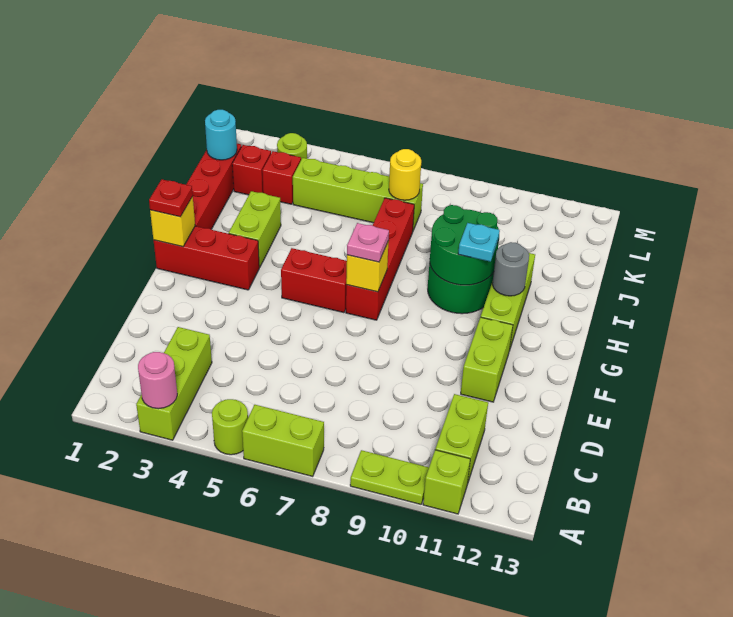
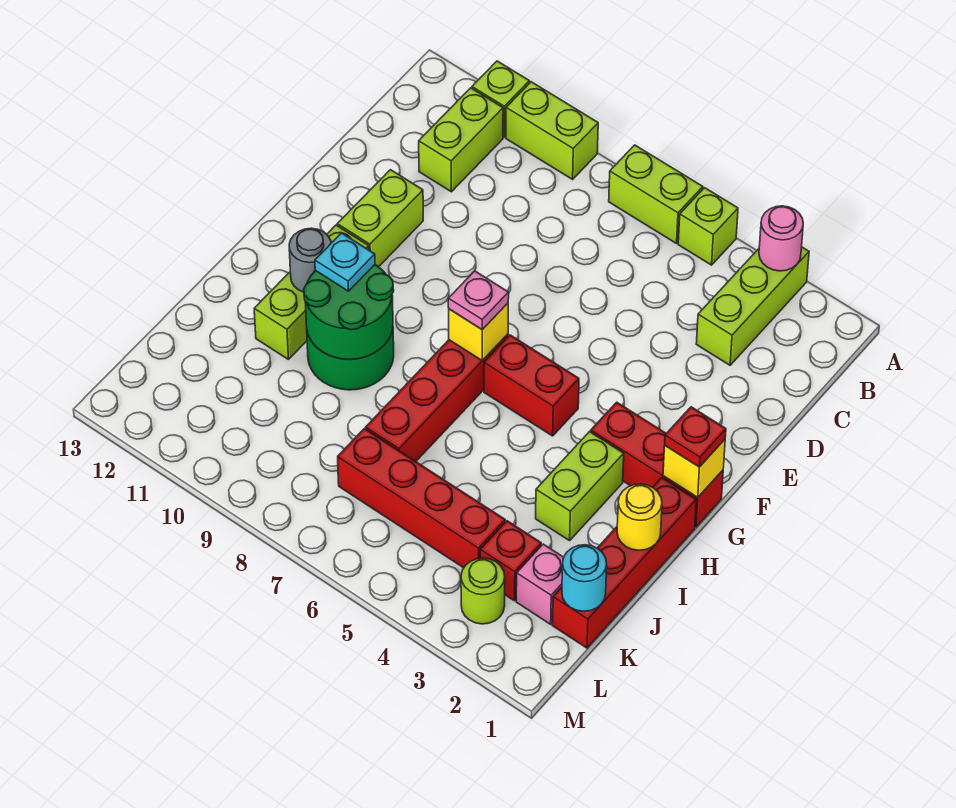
lime 1x1 round brick [212,399,248,455] -> lime 1x1 brick [678,188,738,265]
lime 1x2 plate [350,450,429,504] -> lime 1x2 brick [506,82,598,179]
red 1x1 brick [232,145,271,195] -> pink 1x1 brick [516,544,564,624]
lime 1x4 brick [293,158,423,230] -> red 1x4 brick [338,429,505,568]
yellow 1x1 round brick [389,149,421,200] -> yellow 1x1 round brick moved to [617,484,662,550]

